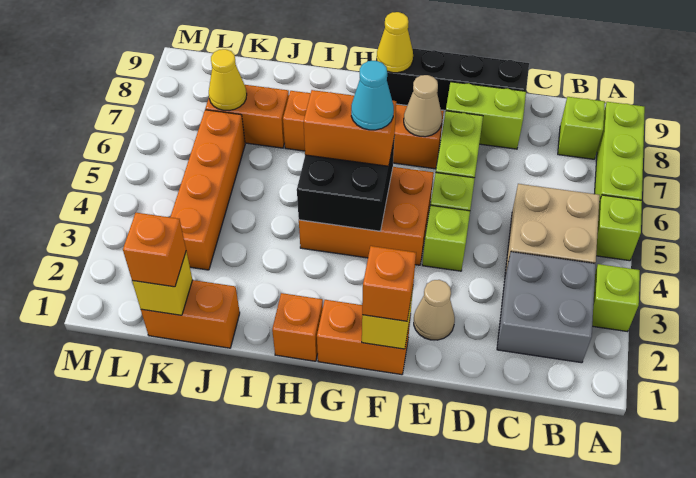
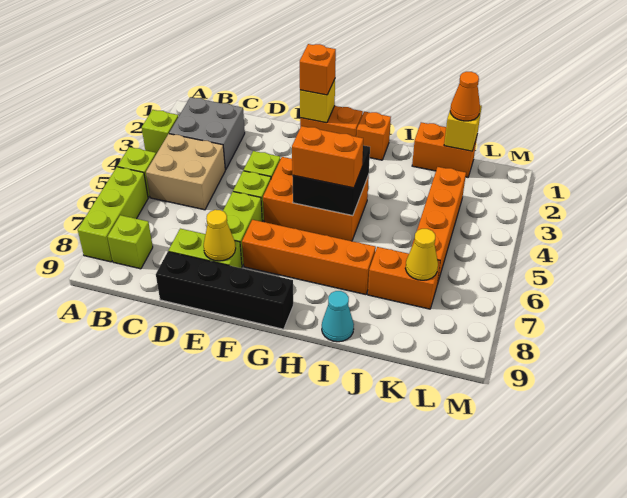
tan 1x1 cone [414,280,455,340] -> none
tan 1x1 cone [404,75,442,137] -> none
cyan 1x1 cone [351,61,394,130] -> cyan 1x1 cone moved to [322,291,354,342]
yellow 1x1 cone [377,12,413,73] -> yellow 1x1 cone moved to [204,210,236,261]
orange 1x1 brick [123,213,186,287] -> orange 1x1 cone [450,72,480,121]

